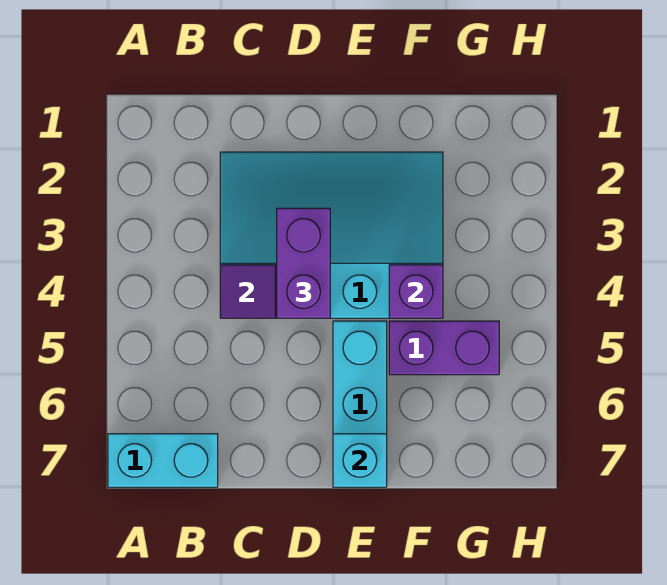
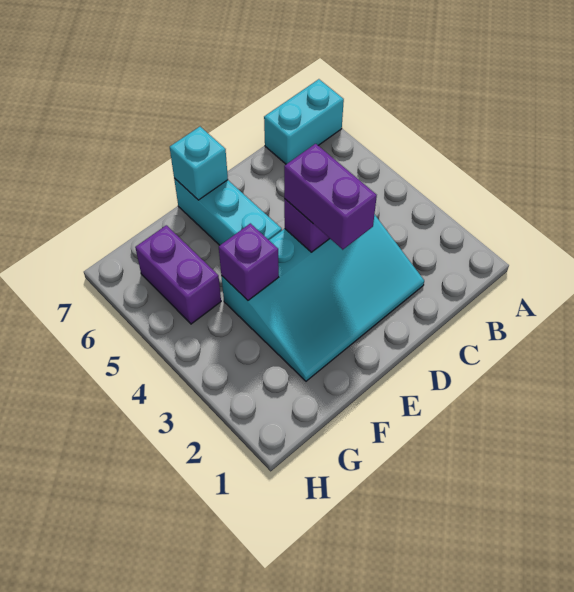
purple 1x2 brick [389,321,499,375] -> purple 1x2 brick turned to [135,225,221,324]

